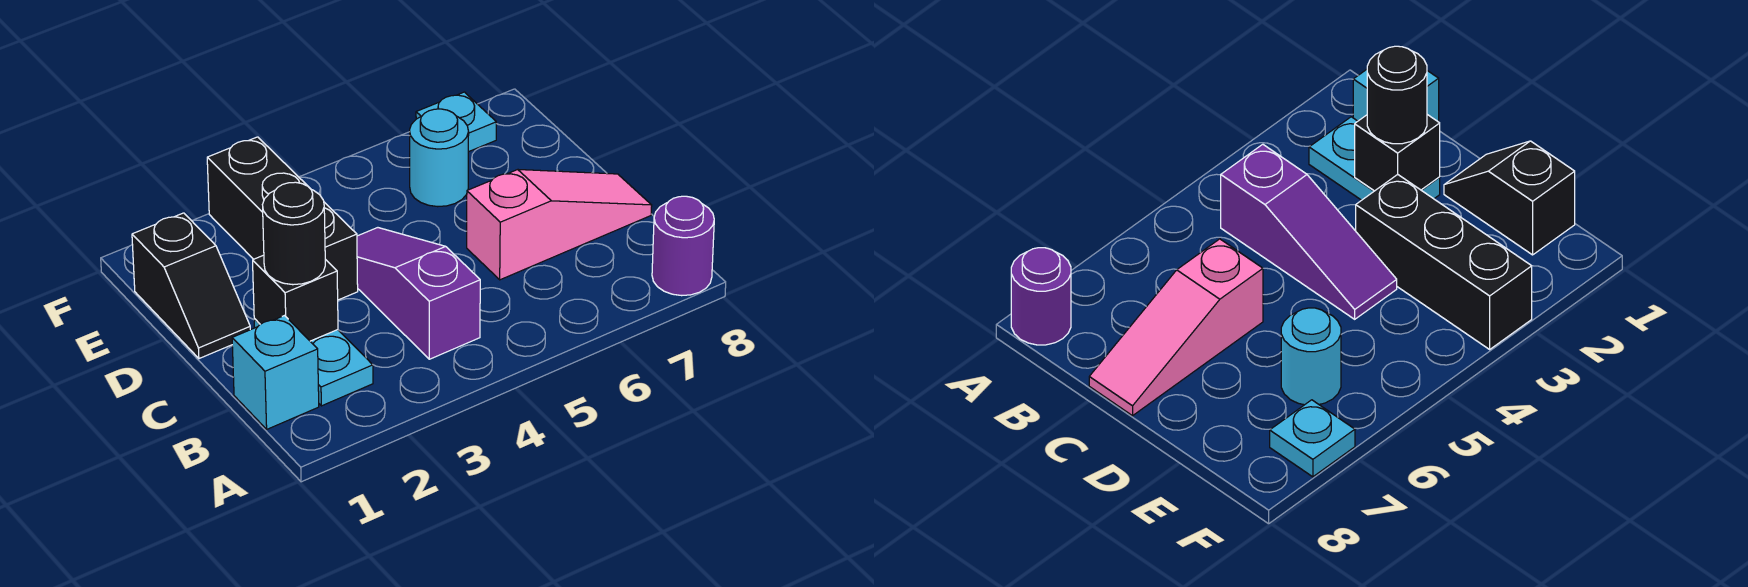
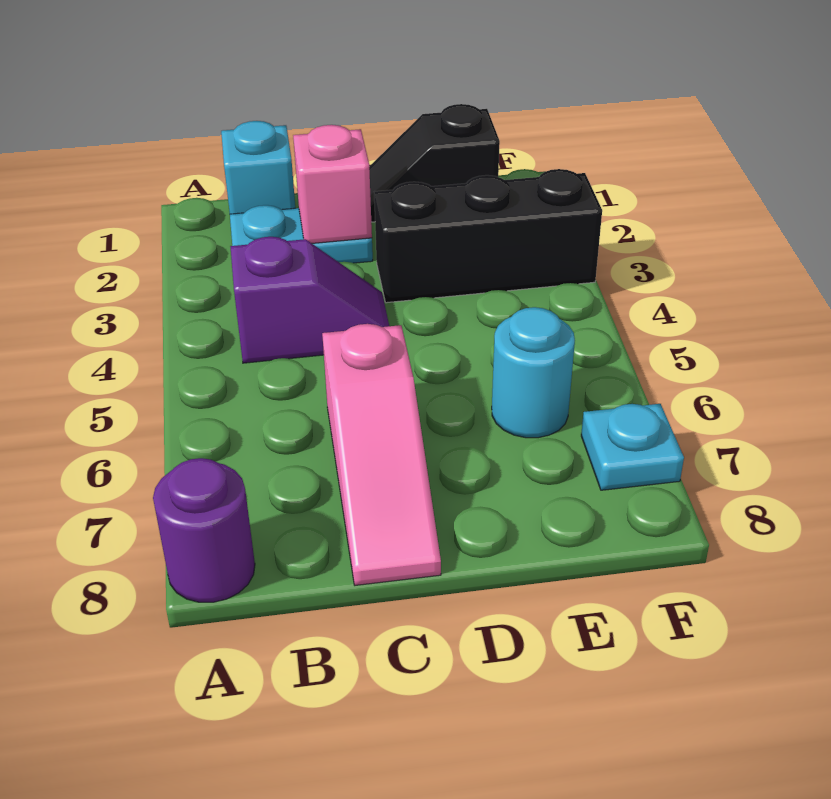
purple 1x3 slope [357,228,480,359] -> purple 1x2 slope [230,237,389,363]
black 1x1 brick [253,255,338,341] -> pink 1x1 brick [293,125,372,243]
black 1x1 round brick [262,182,325,285] -> none

